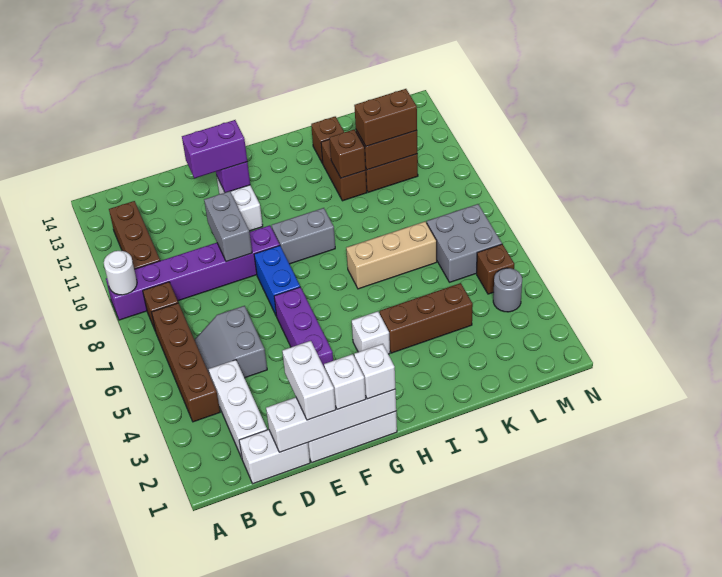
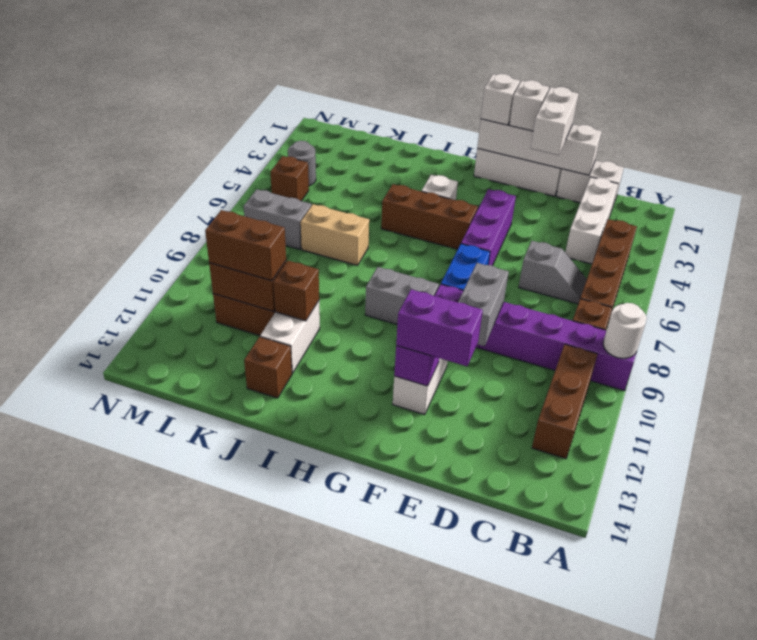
grey 2x2 slope [195,306,267,378] -> grey 1x2 slope [519,241,587,304]
brown 1x3 brick [380,283,473,353] -> brown 1x3 brick moved to [381,184,478,249]
tan 1x3 brick [346,221,437,289] -> tan 1x2 brick [301,204,369,265]
brown 1x2 brick [321,139,367,201] -> white 1x2 brick [260,301,320,373]
grey 2x2 brick [427,204,502,282] -> grey 1x2 brick [244,189,311,249]

